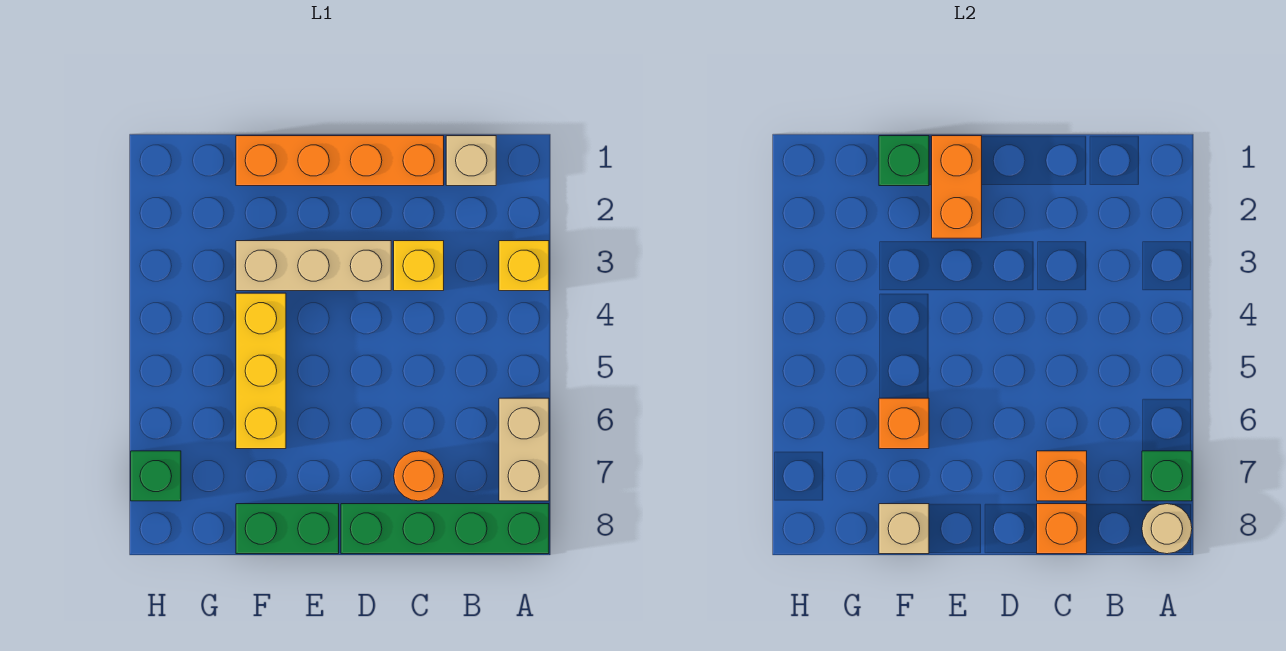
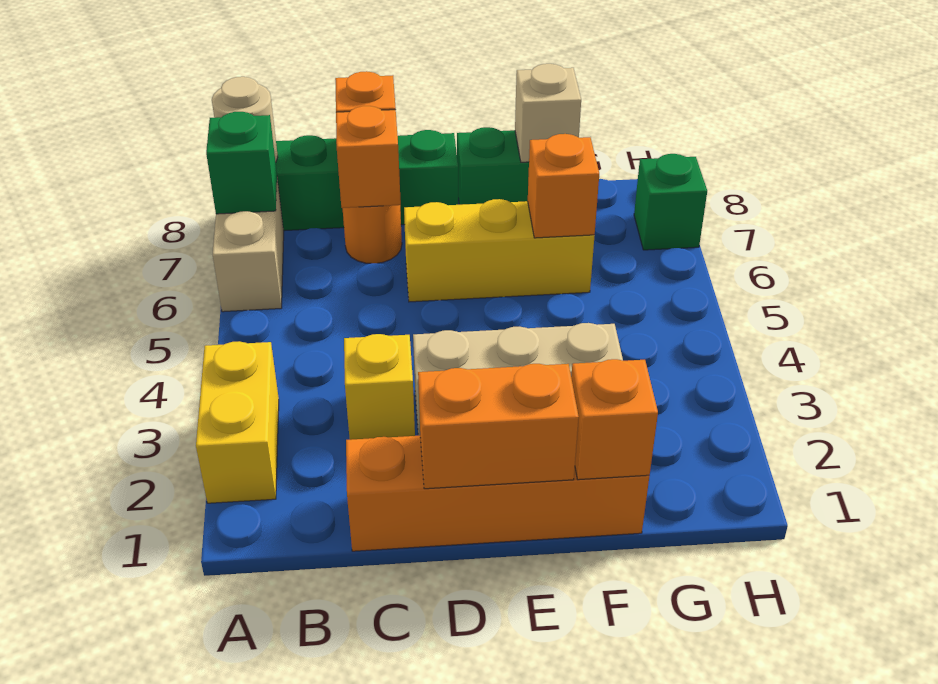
yellow 1x1 brick [499,241,549,291] -> yellow 1x2 brick [196,341,279,503]
tan 1x1 brick [446,136,496,186] -> none
orange 1x2 brick [932,136,982,238] -> orange 1x2 brick turned to [418,364,579,489]
green 1x1 brick [879,136,929,186] -> orange 1x1 brick [571,359,658,480]
yellow 1x3 brick [236,293,286,449] -> yellow 1x3 brick turned to [404,199,594,302]

